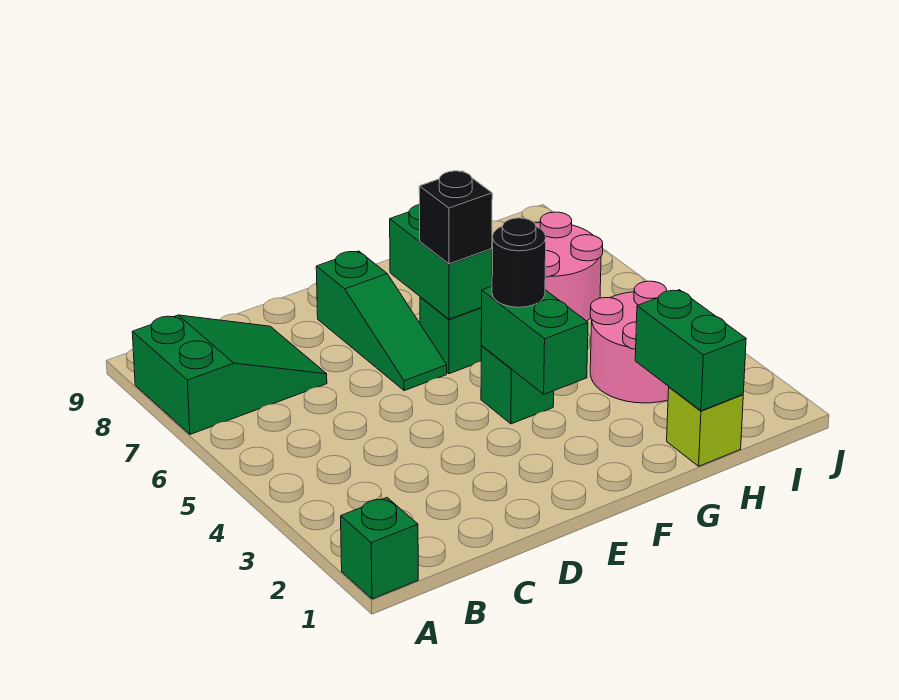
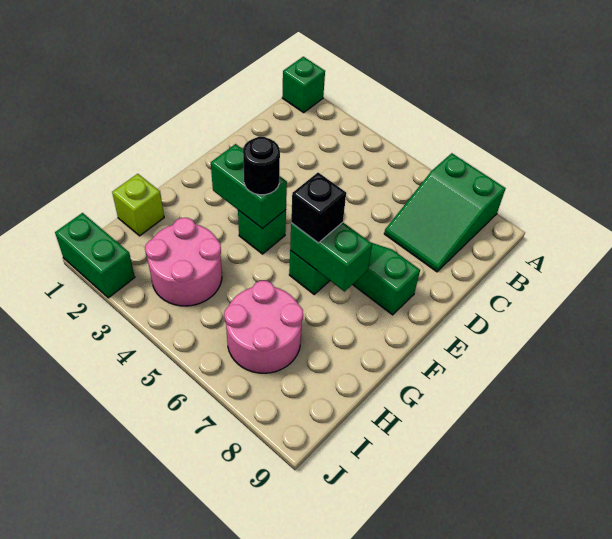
green 1x2 brick [635,290,746,411] -> green 1x2 brick moved to [55,213,135,298]

